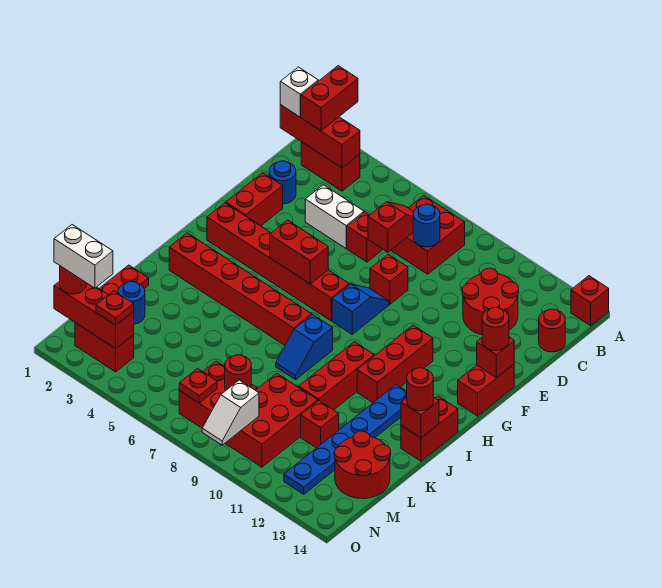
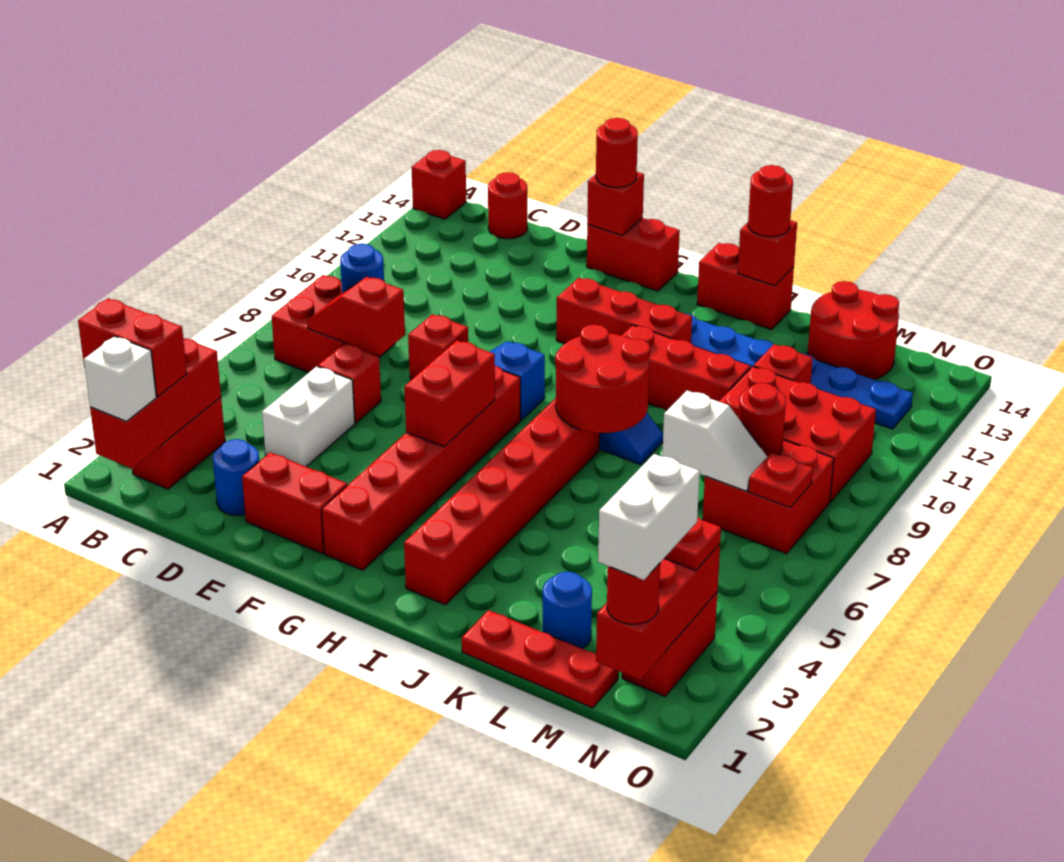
red 2x2 round brick [462,268,519,335] -> red 2x2 round brick moved to [555,325,650,433]
white 1x2 slope [202,380,259,445] -> white 1x2 slope moved to [662,390,767,491]

